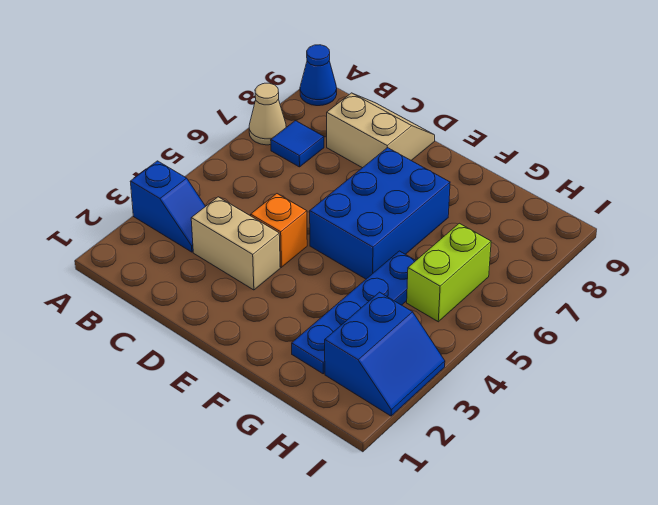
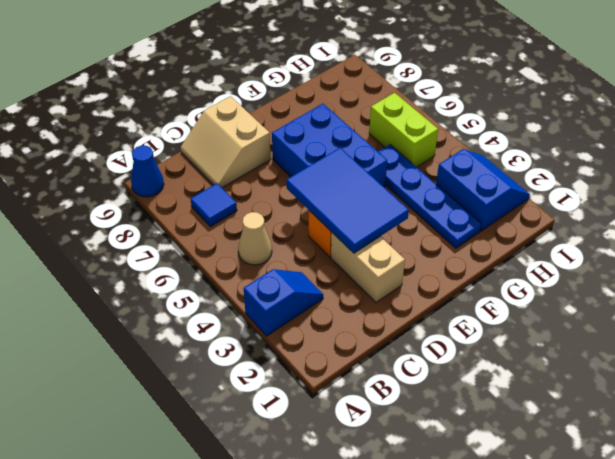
tan 1x1 cone [249,83,286,145] -> tan 1x1 cone moved to [238,212,272,265]
tan 1x2 brick [191,197,280,290] -> tan 1x2 brick turned to [331,233,405,302]
tan 2x2 slope [327,93,435,168] -> tan 2x2 slope turned to [181,96,271,188]
none -> blue 2x3 tile [287,148,409,253]

